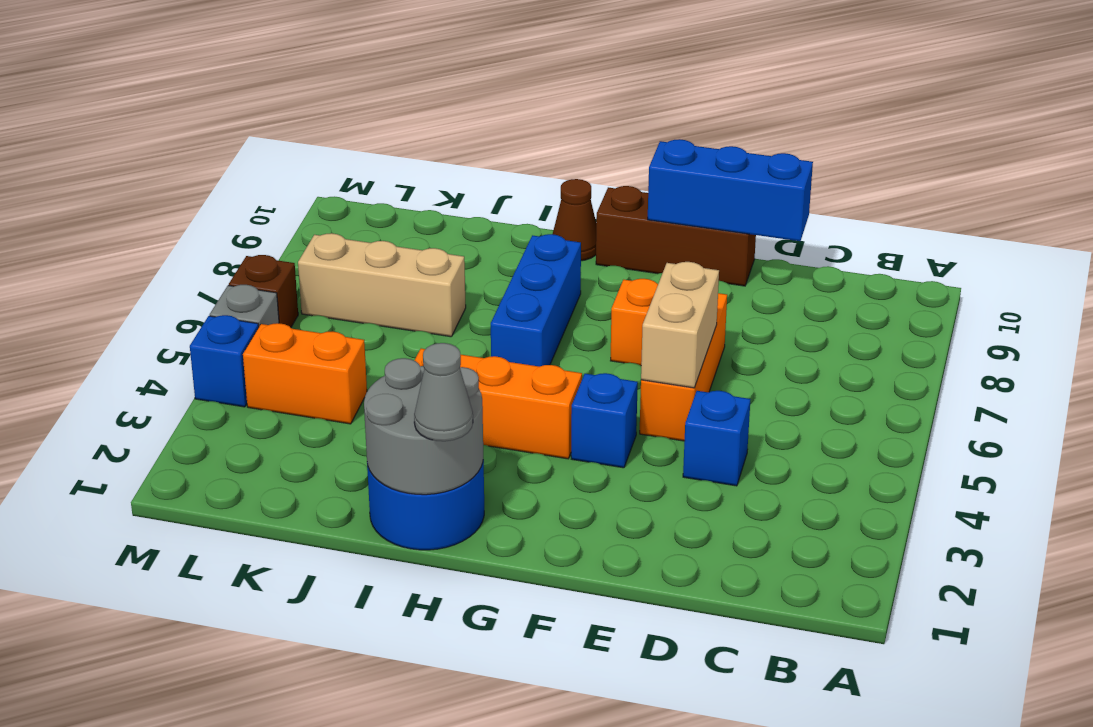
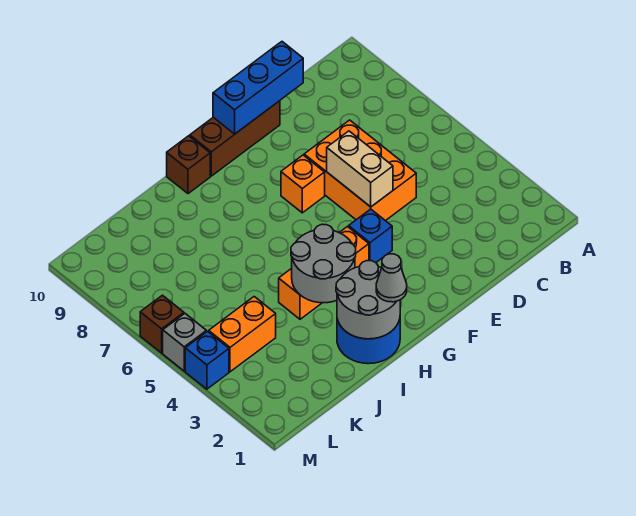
blue 1x1 brick [683,391,750,486] -> none
orange 1x3 brick [640,293,727,441] -> orange 2x3 brick [304,120,416,221]
none -> grey 2x2 round brick [291,224,356,303]
blue 1x3 brick [491,234,581,367] -> none
brown 1x1 cone [553,179,596,261] -> brown 1x1 brick [167,136,210,194]
tan 1x3 brick [298,233,466,337] -> none

